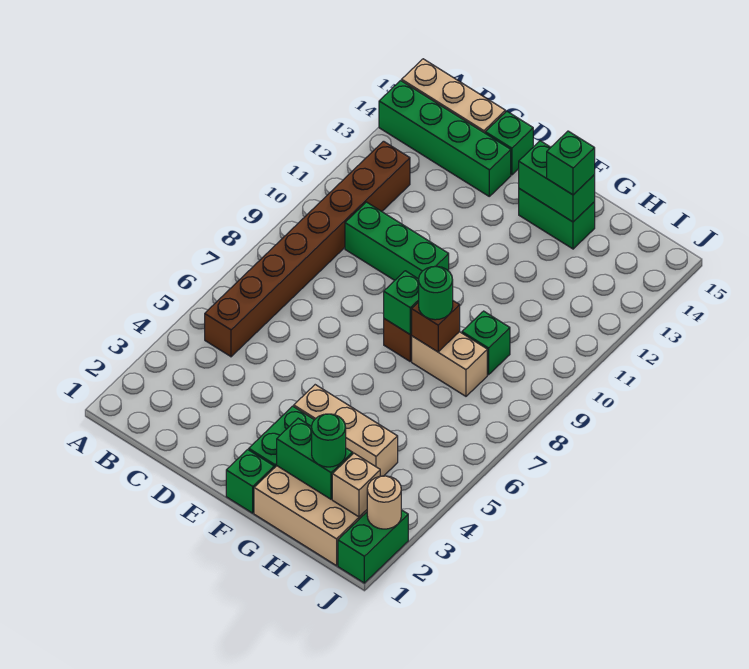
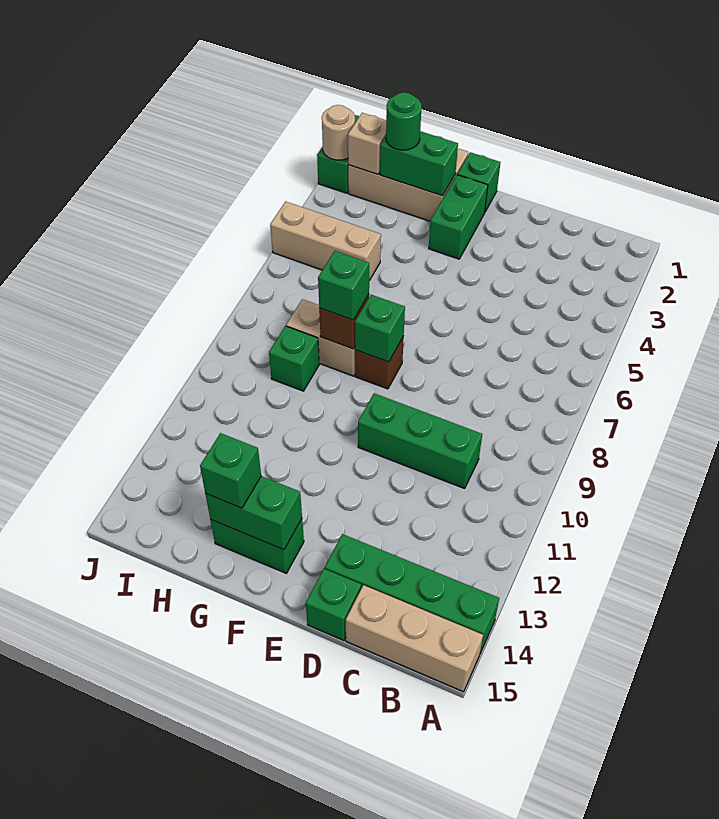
brown 1x8 brick [205,141,410,357] -> none
tan 1x3 brick [294,385,398,476] -> tan 1x3 brick moved to [270,202,381,280]
green 1x1 round brick [419,266,453,320] -> green 1x1 brick [318,251,369,320]

